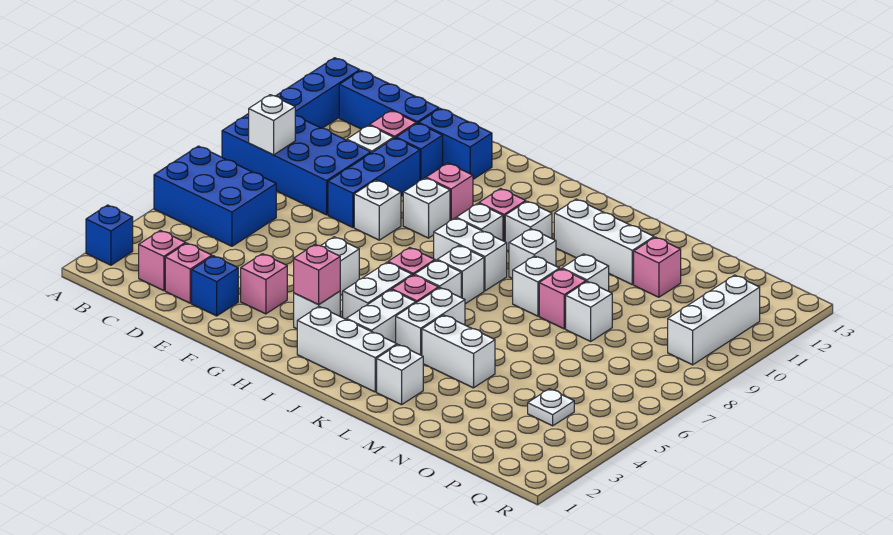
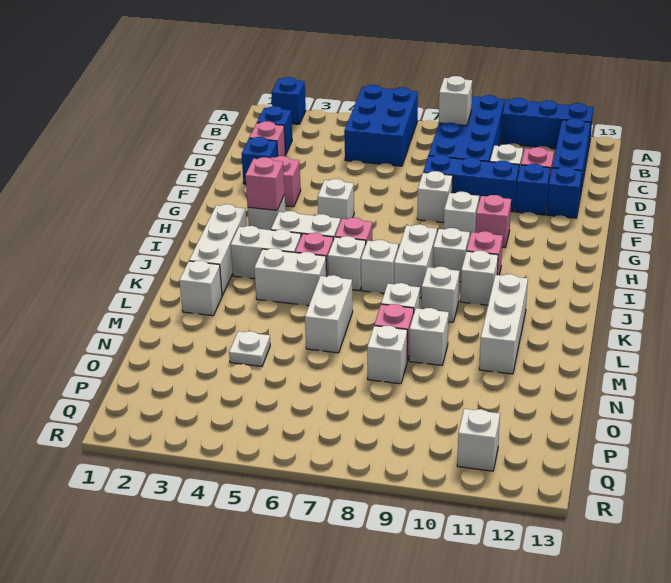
pink 1x1 brick [139,230,186,291] -> blue 1x1 brick [257,106,292,154]
blue 1x2 brick [419,108,492,179] -> blue 1x1 brick [547,167,582,218]
white 1x2 brick [422,315,495,388] -> white 1x2 brick moved to [305,275,353,353]
pink 1x1 brick [634,237,681,297] -> none
white 1x1 plate [528,389,574,426] -> white 1x1 plate moved to [229,331,270,366]
white 1x3 brick [668,275,760,365] -> white 1x1 brick [457,409,500,471]

